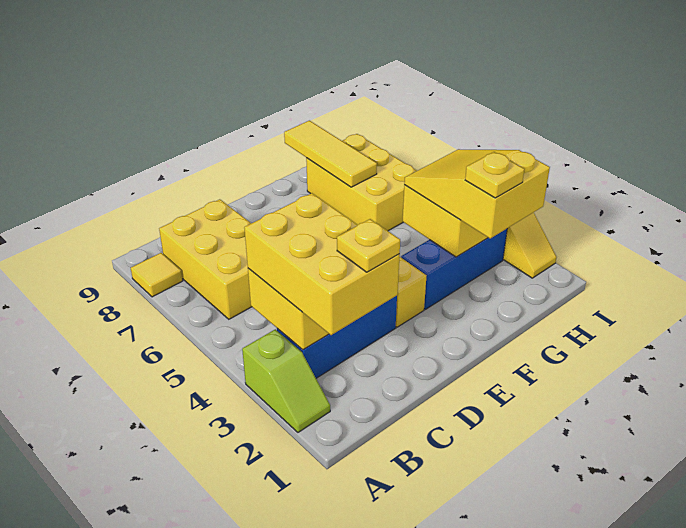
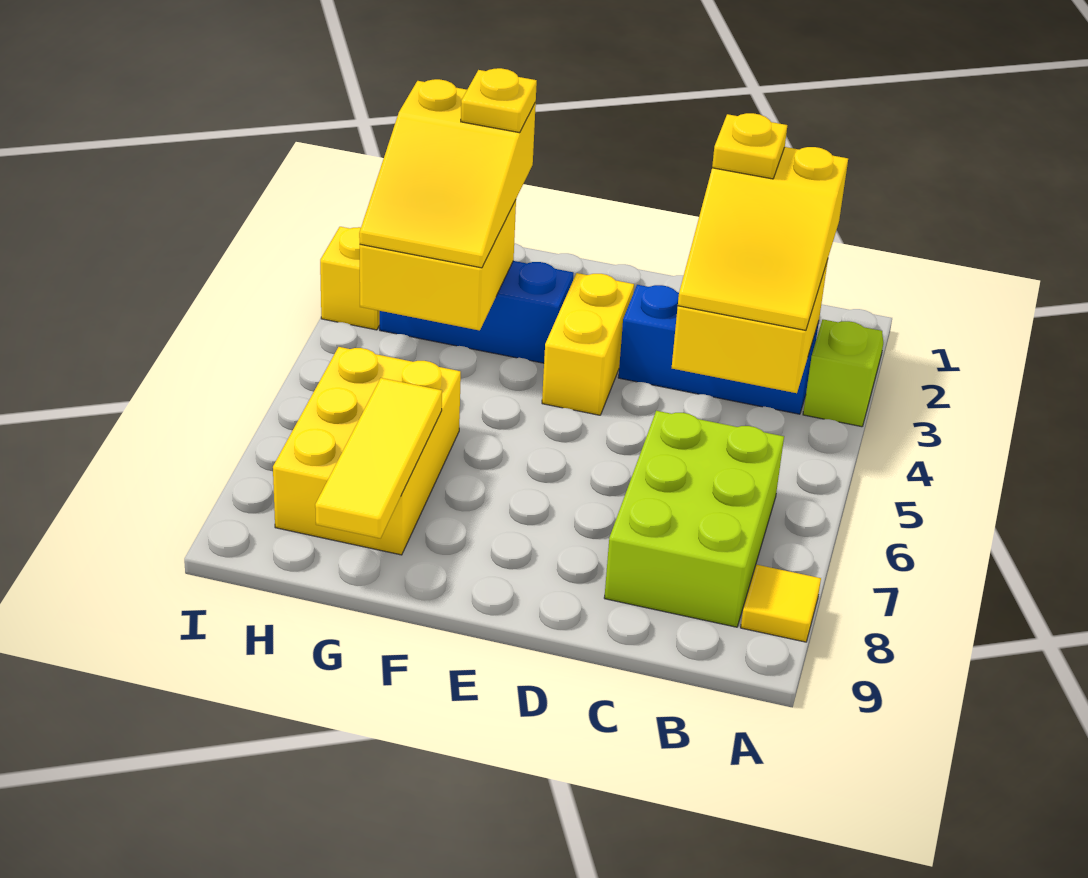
yellow 2x3 brick [244,193,400,335] -> yellow 2x3 slope [678,147,848,330]
yellow 2x3 brick [159,199,252,319] -> lime 2x3 brick [604,411,784,627]

